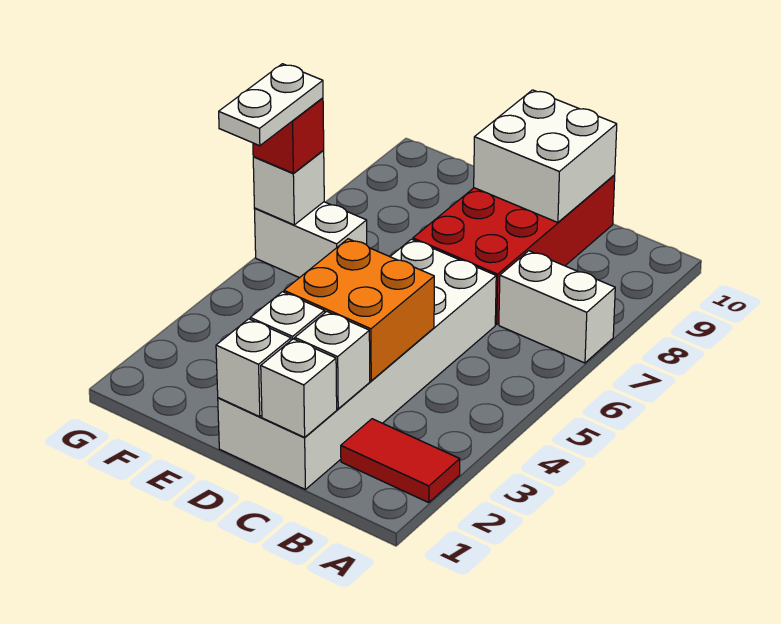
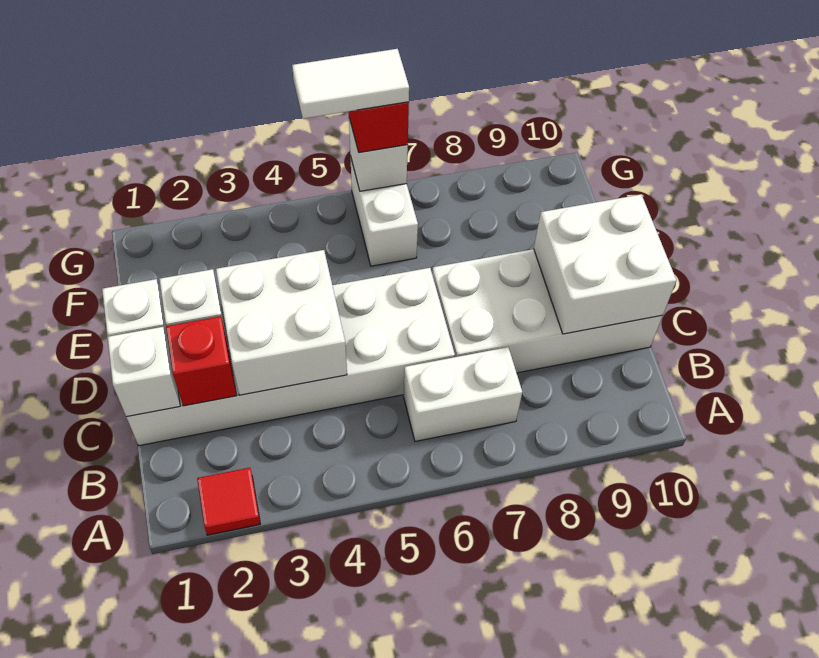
red 1x2 tile [341,419,460,503] -> red 1x1 tile [197,468,260,535]
white 1x2 brick [499,251,615,363] -> white 1x2 brick turned to [404,347,522,441]
white 1x1 brick [295,311,370,409] -> red 1x1 brick [166,316,237,406]
orange 2x2 brick [284,239,434,381] -> white 2x2 brick [216,250,347,395]
red 2x4 brick [413,175,615,325] -> white 2x4 brick [432,249,662,373]
white 1x2 plate [219,64,323,146] -> white 1x2 tile [292,49,409,119]

